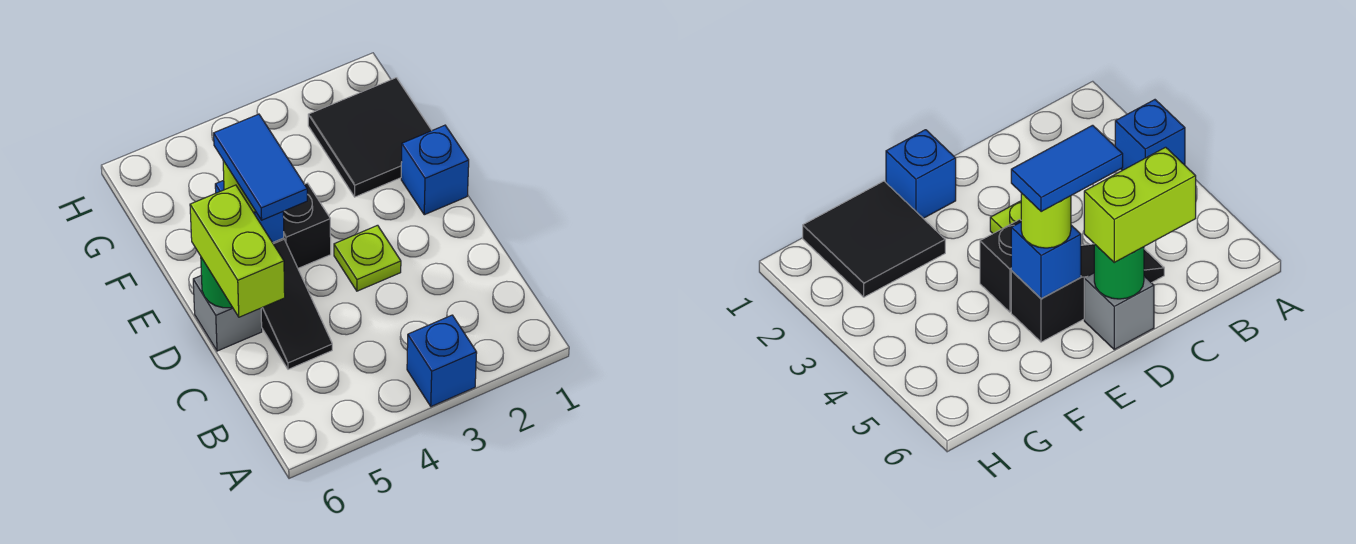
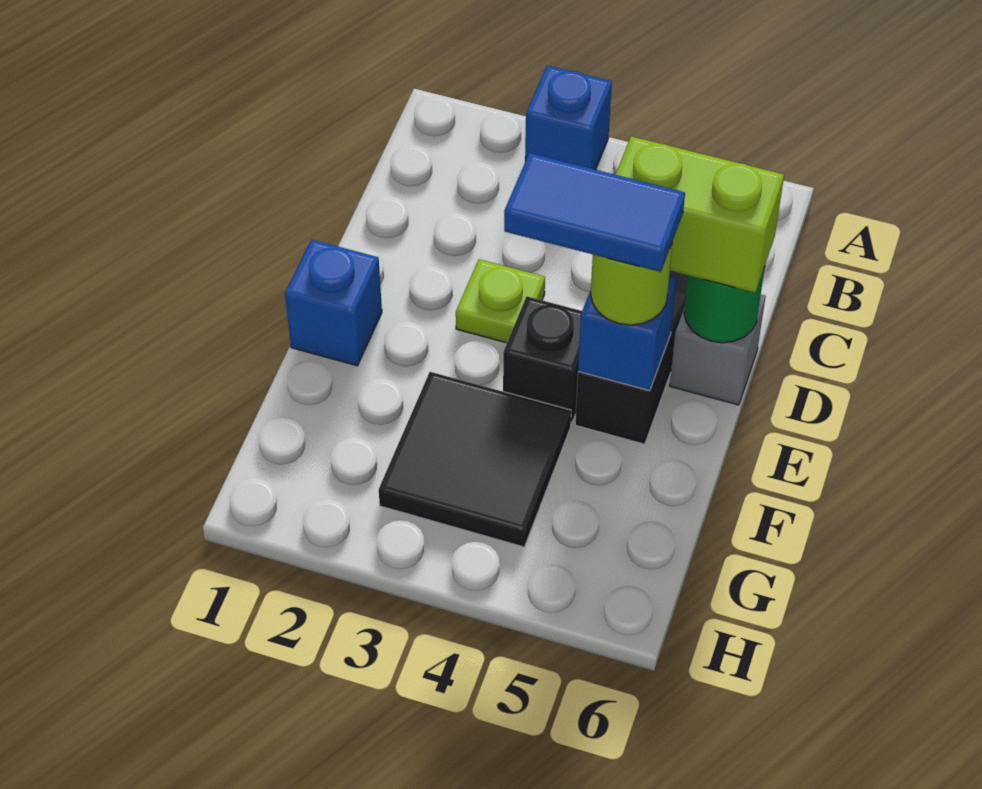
lime 1x2 brick [190,185,285,317] -> lime 1x2 brick turned to [615,136,784,293]
blue 1x2 tile [214,114,307,220] -> blue 1x2 tile turned to [504,153,685,272]
black 2x2 tile [308,78,432,197] -> black 2x2 tile moved to [379,372,571,547]

